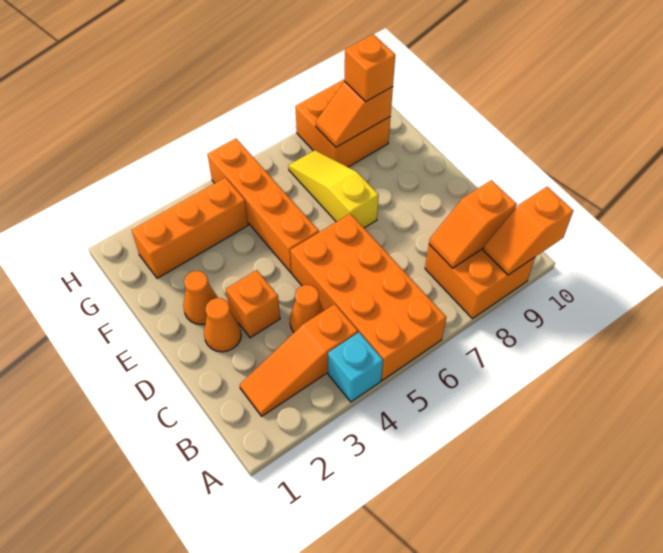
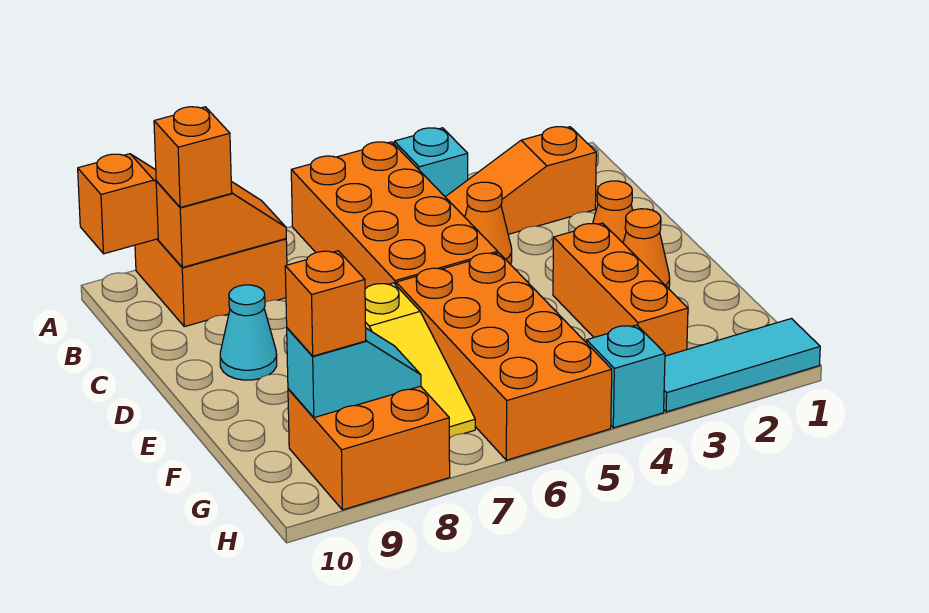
orange 1x3 slope [240,304,358,416] -> orange 1x3 slope turned to [446,127,596,234]
orange 1x1 brick [226,270,280,338] -> orange 1x1 brick moved to [154,107,232,207]
none -> cyan 1x1 cone [220,285,277,380]
orange 1x4 brick [208,139,319,273] -> orange 2x4 brick [396,253,612,460]
orange 1x3 brick [132,178,248,278] -> orange 1x3 brick turned to [553,223,688,356]
orange 1x2 slope [316,81,393,147] -> cyan 1x2 slope [287,328,421,418]
none -> cyan 1x3 tile [664,319,820,412]
none -> cyan 1x1 brick [586,325,665,428]

